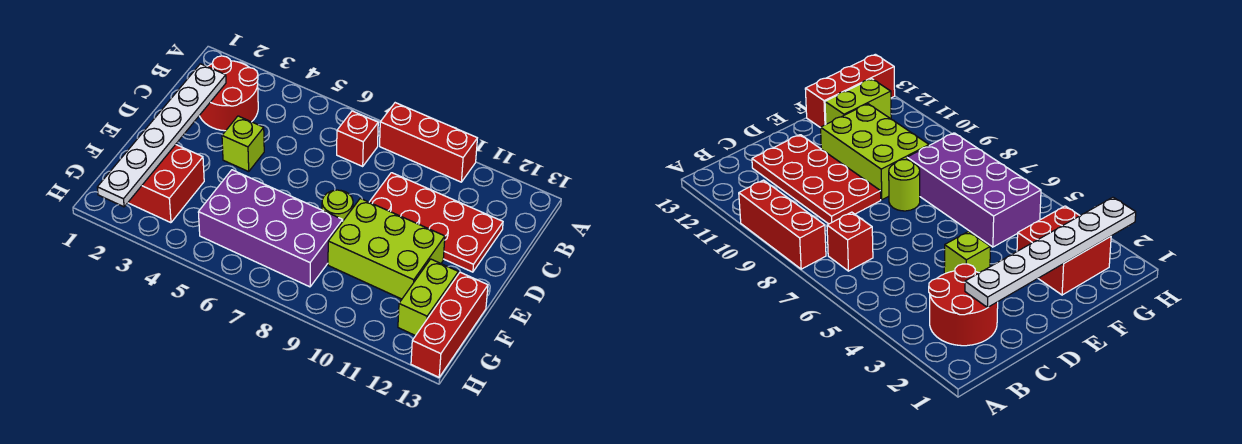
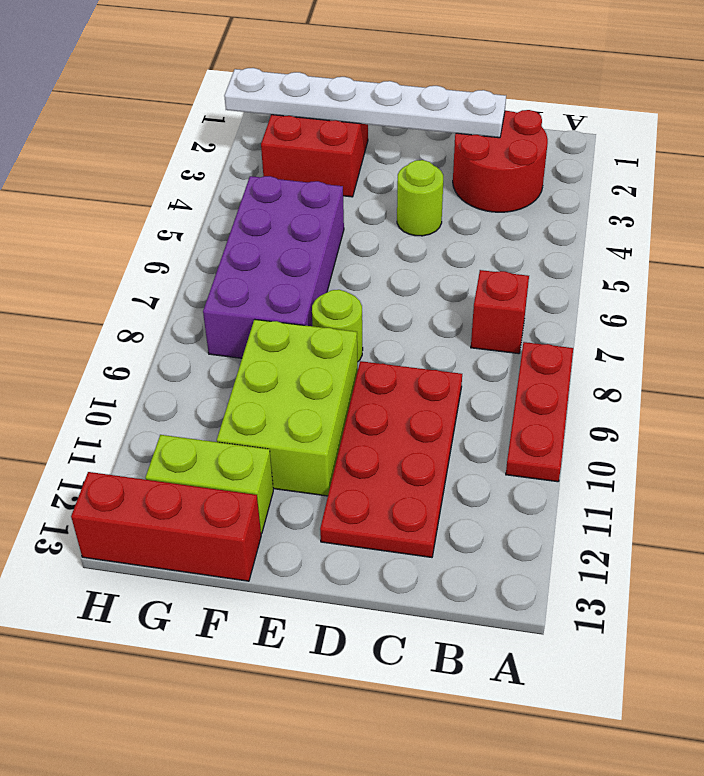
red 1x3 brick [380,103,477,182] -> red 1x3 plate [506,342,573,482]
lime 1x1 brick [222,116,264,172] -> lime 1x1 round brick [397,160,443,236]

